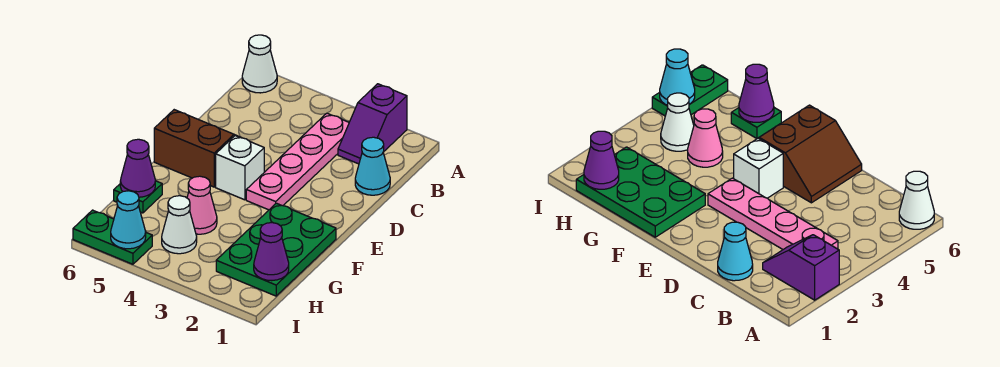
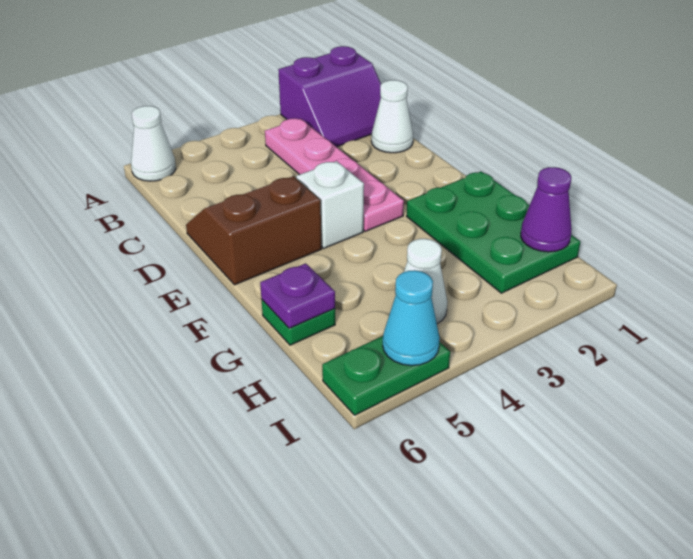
purple 1x2 slope [338,84,407,164] -> purple 2x2 slope [278,46,381,147]
cyan 1x1 cone [355,137,390,195] -> white 1x1 cone [371,80,413,153]
pink 1x1 cone [187,176,217,234] -> none
purple 1x1 cone [120,139,155,197] -> purple 1x1 plate [260,263,335,328]

